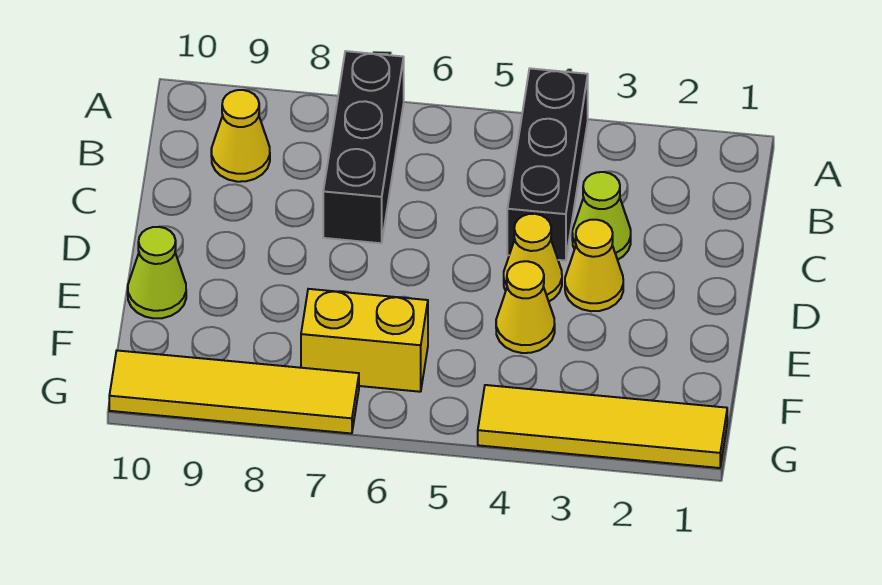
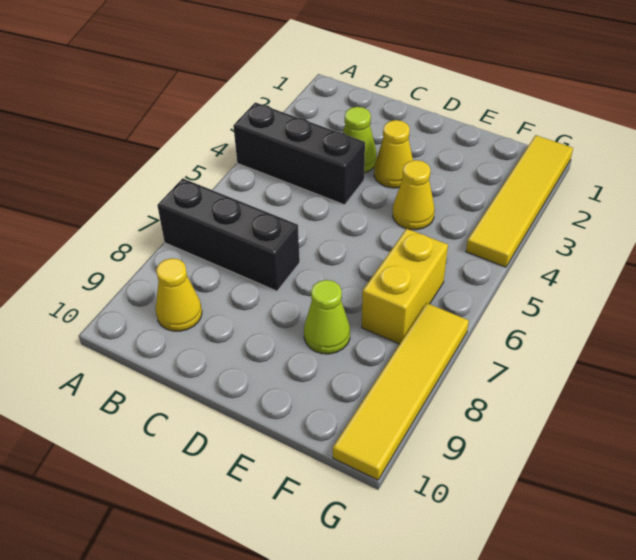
yellow 1x1 cone [504,214,562,301] -> none
lime 1x1 cone [128,227,186,318] -> lime 1x1 cone moved to [304,280,350,354]

